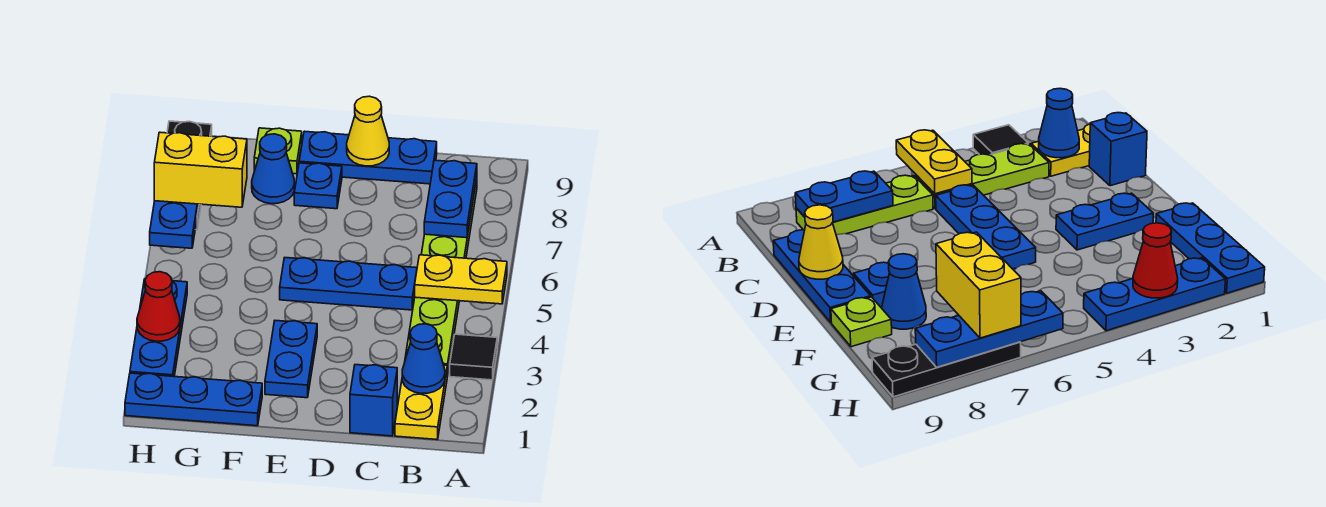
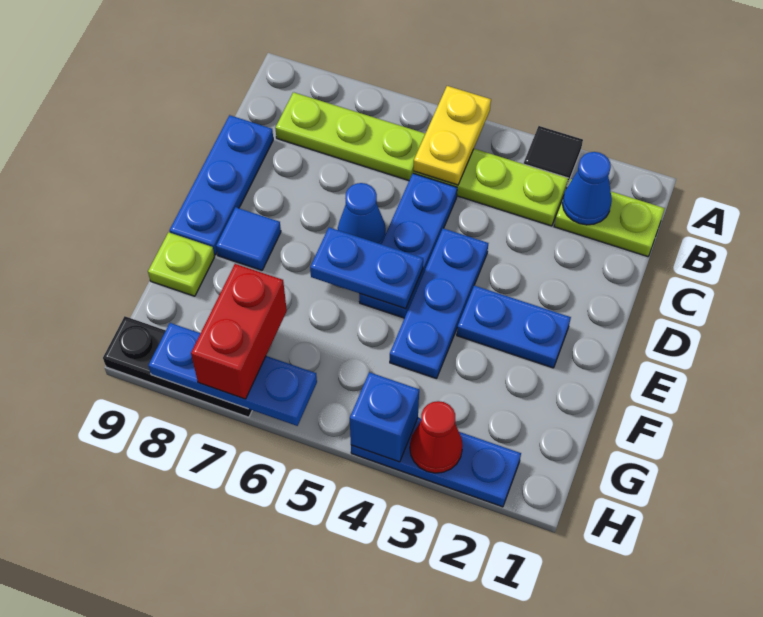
yellow 1x2 plate [395,365,447,440] -> lime 1x2 plate [554,179,665,257]
blue 1x2 plate [424,160,477,238] -> blue 1x2 plate moved to [310,227,423,309]
blue 1x1 brick [350,365,397,436] -> blue 1x1 brick moved to [350,372,419,462]
yellow 1x1 cone [347,96,389,166] -> none
blue 1x1 plate [294,163,342,209] -> blue 1x1 tile [216,207,281,270]
blue 1x3 plate [125,373,262,426] -> blue 1x3 plate moved to [390,228,488,379]
blue 1x1 cone [252,134,295,204] -> blue 1x1 cone moved to [338,183,386,244]
yellow 1x2 brick [154,132,247,207] -> red 1x2 brick [191,264,287,399]

